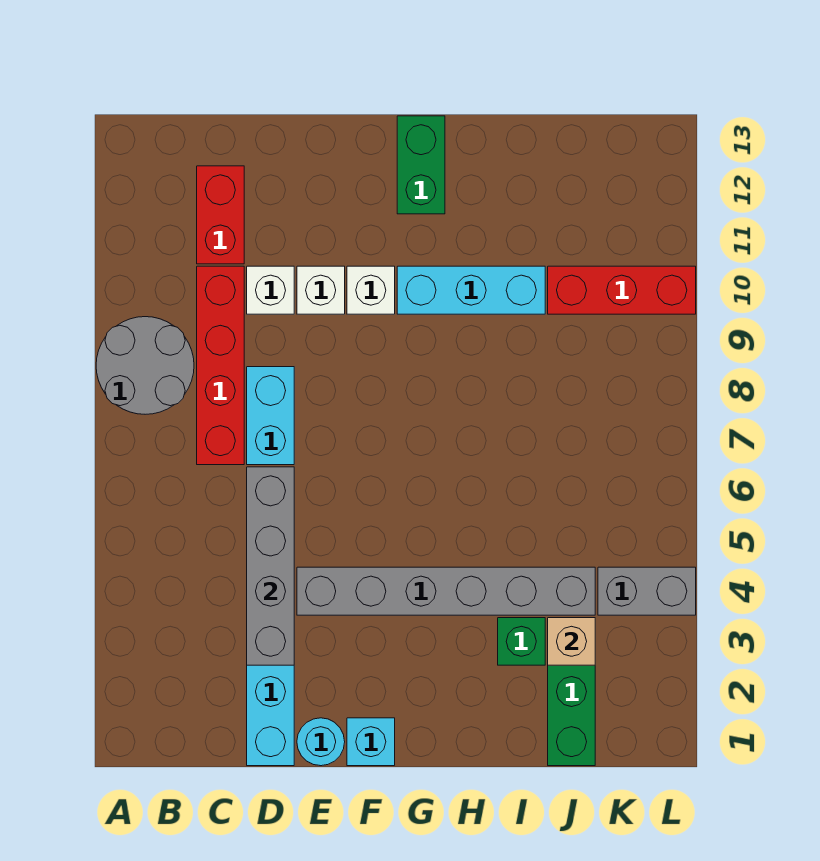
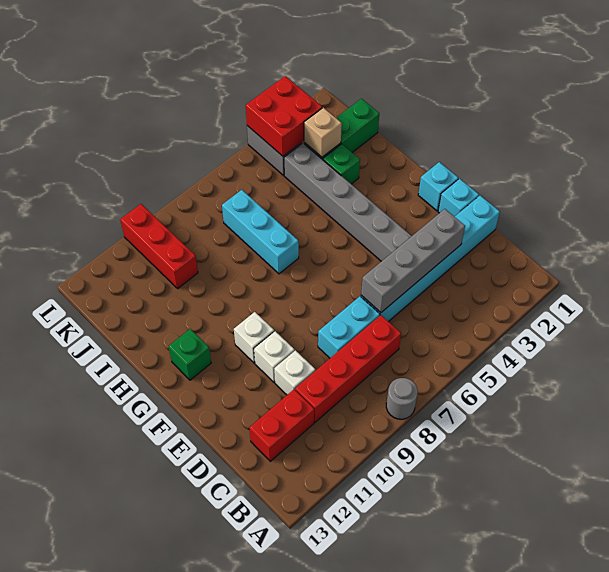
grey 2x2 round brick [96,317,194,414] -> grey 1x1 round brick [386,378,418,419]
cyan 1x1 round brick [297,718,345,766] -> cyan 1x1 brick [438,179,479,217]
cyan 1x3 brick [397,266,545,314] -> cyan 1x3 brick moved to [222,190,299,274]
green 1x2 brick [397,116,445,214] -> green 1x1 brick [169,329,211,380]
none -> red 2x2 brick [246,76,322,156]

